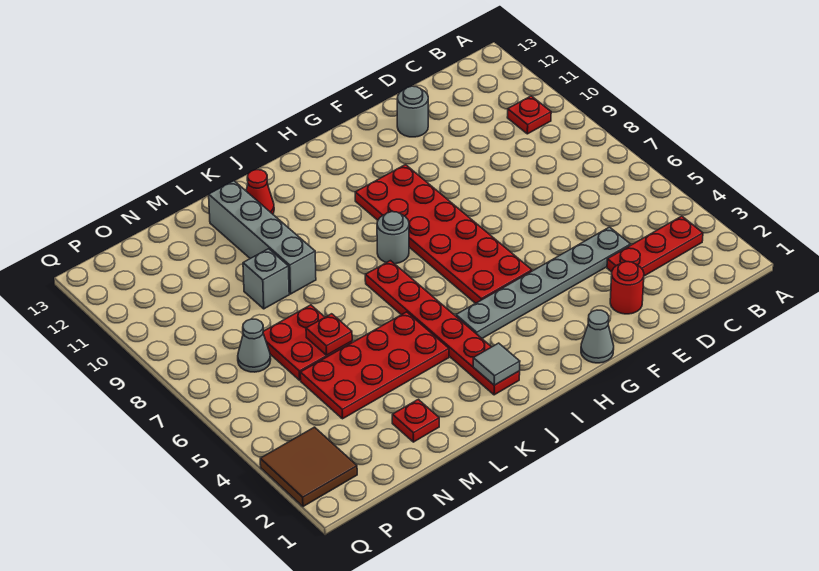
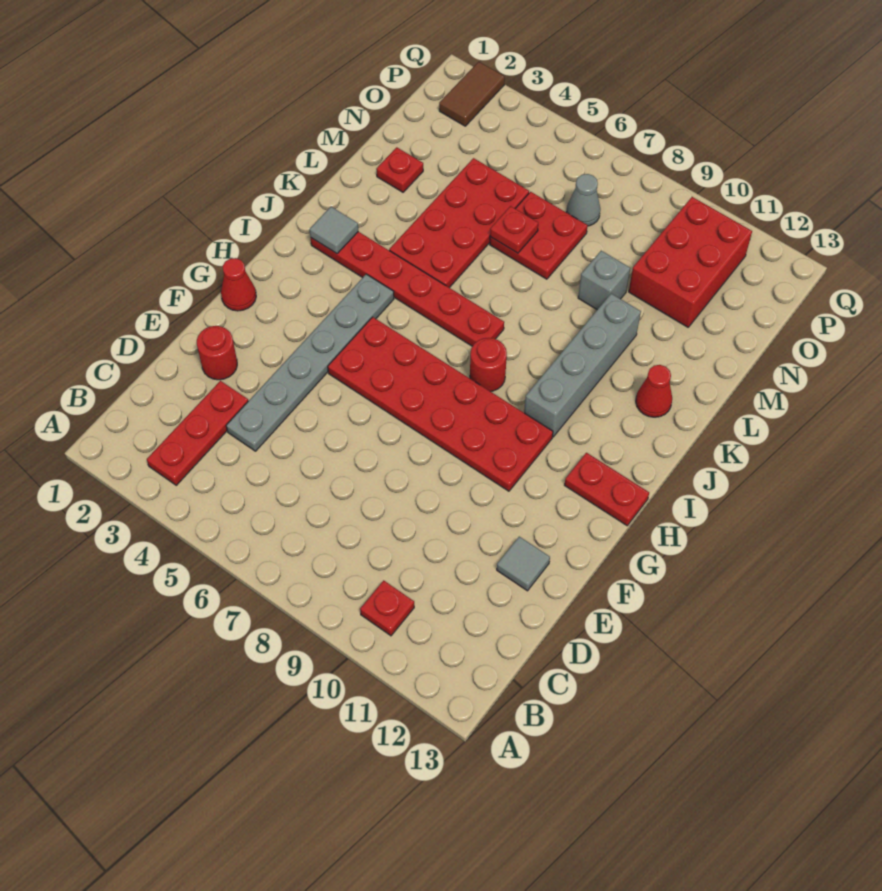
grey 1x1 round brick [397,86,428,137] -> grey 1x1 tile [497,536,550,591]
grey 1x1 cone [581,310,614,363] -> red 1x1 cone [221,258,256,311]
none -> red 1x2 plate [565,453,649,526]
grey 1x1 round brick [377,212,409,264] -> red 1x1 round brick [470,338,507,392]
grey 1x4 brick [209,181,316,294] -> grey 1x4 brick turned to [524,294,641,437]
none -> red 2x3 brick [629,197,752,327]
brown 2x2 tile [260,427,357,507] -> brown 1x2 tile [439,62,505,126]

